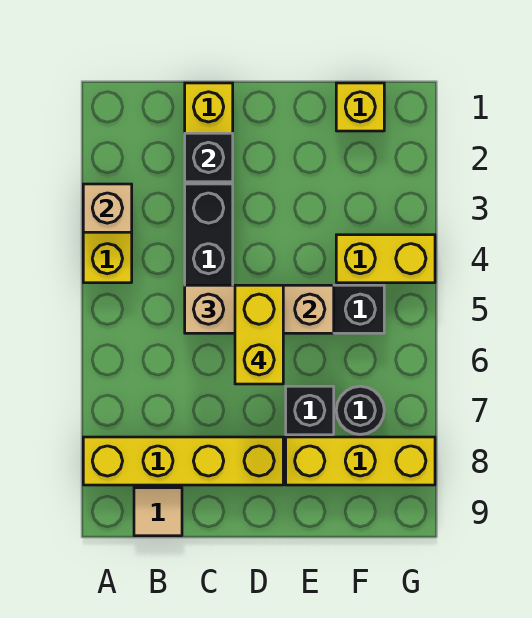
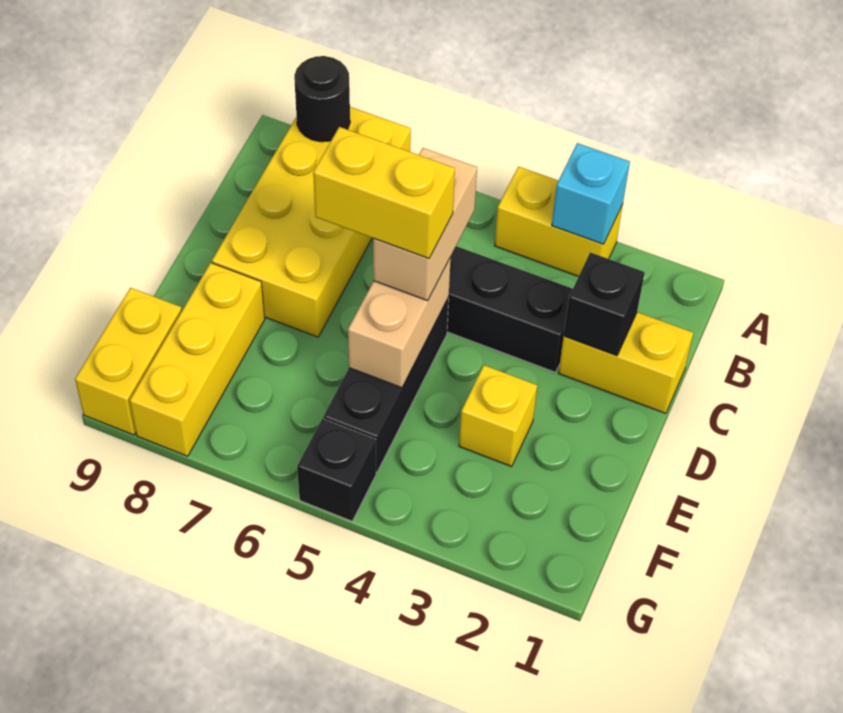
tan 1x1 brick [83,184,132,232] -> cyan 1x1 brick [552,143,630,244]
yellow 1x4 brick [83,437,283,485] -> yellow 2x4 brick [212,107,411,337]
tan 1x1 tile [134,488,182,536] -> none
black 1x1 brick [286,386,334,435] -> black 1x1 brick moved to [297,419,376,521]
yellow 1x1 brick [336,83,384,131] -> yellow 1x1 brick moved to [459,365,537,466]
yellow 1x2 brick [336,235,435,283] -> yellow 1x2 brick moved to [75,288,182,435]
black 1x1 round brick [336,386,384,434] -> black 1x1 round brick moved to [294,56,350,142]

